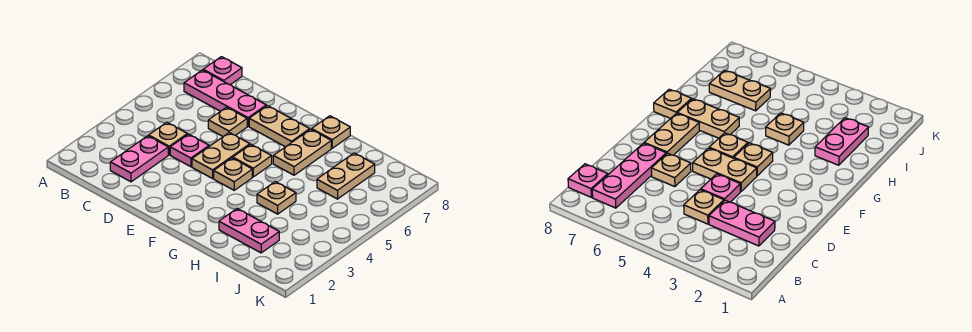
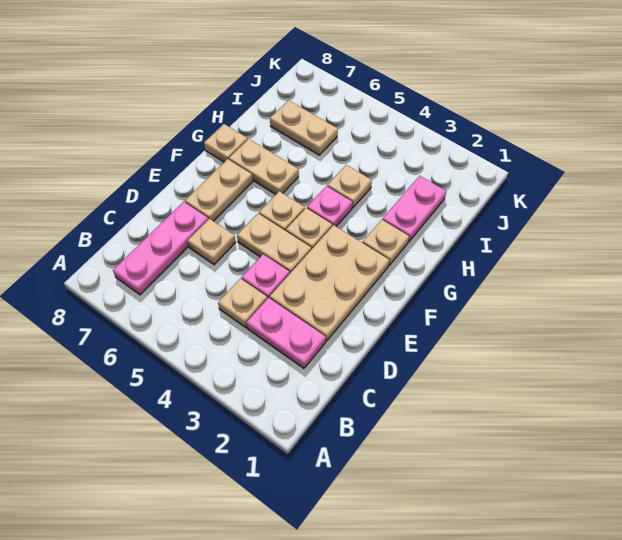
pink 1x1 plate [203,57,242,85] -> pink 1x1 plate moved to [307,186,352,226]
none -> tan 2x3 plate [270,225,389,341]
none -> tan 1x1 plate [363,220,409,265]

